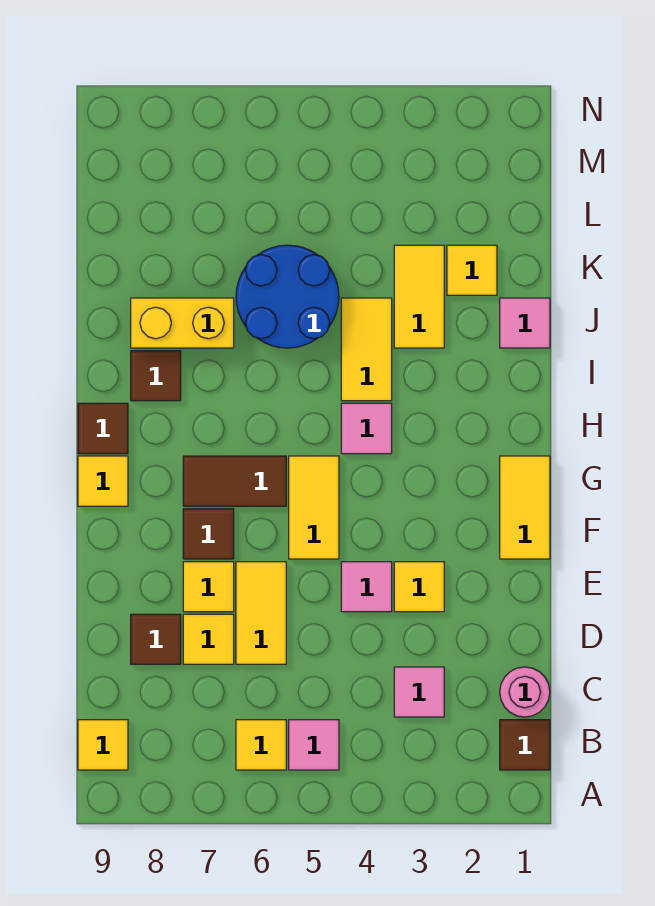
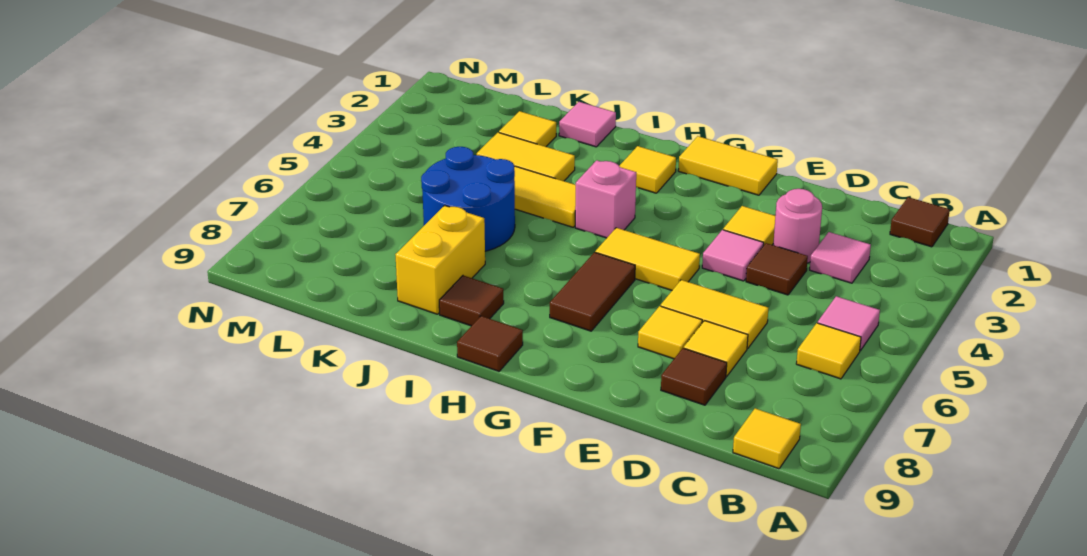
pink 1x1 round brick [500,667,550,717] -> pink 1x1 round brick moved to [773,189,822,263]
brown 1x1 tile [183,509,234,559] -> brown 1x1 tile moved to [746,243,808,295]
yellow 1x1 tile [78,456,128,506] -> yellow 1x1 tile moved to [620,146,676,193]
pink 1x1 tile [341,403,392,454] -> pink 1x1 brick [575,160,636,238]

